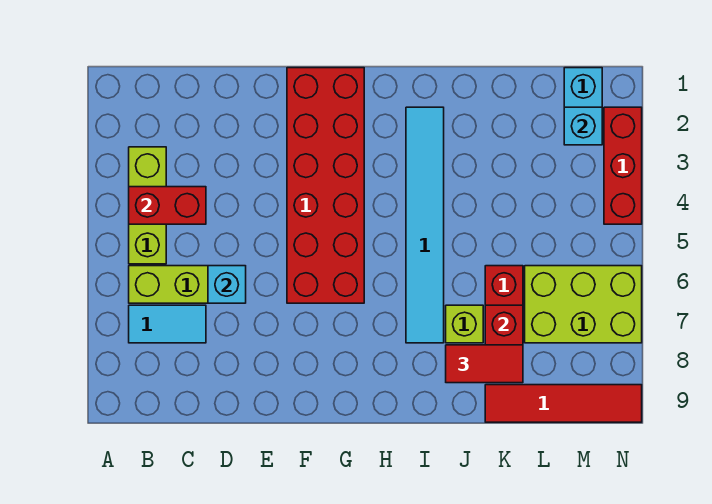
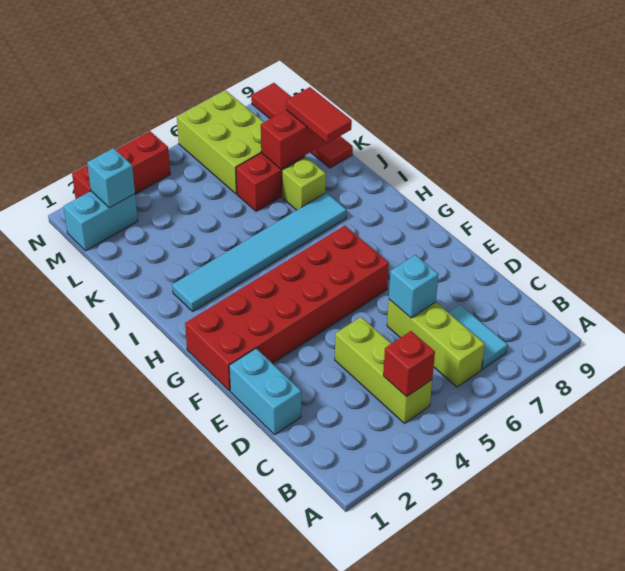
lime 1x3 brick [129,147,166,264] -> lime 1x3 brick turned to [335,317,432,423]
red 1x2 brick [129,187,206,224] -> red 1x1 brick [383,331,435,397]
none -> cyan 1x2 brick [229,349,301,435]

